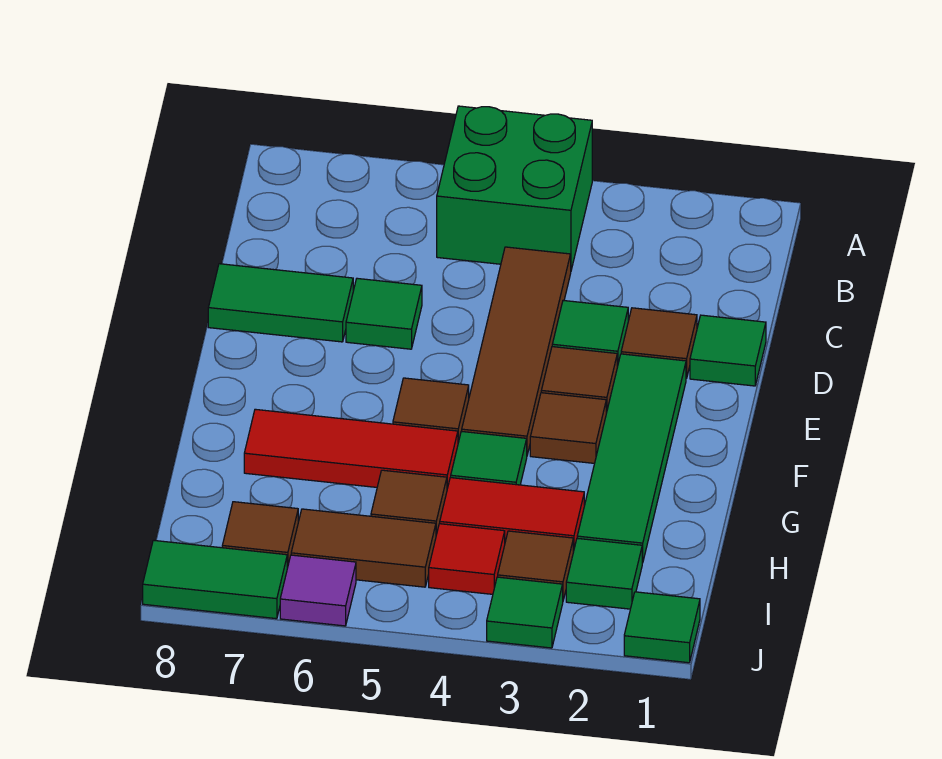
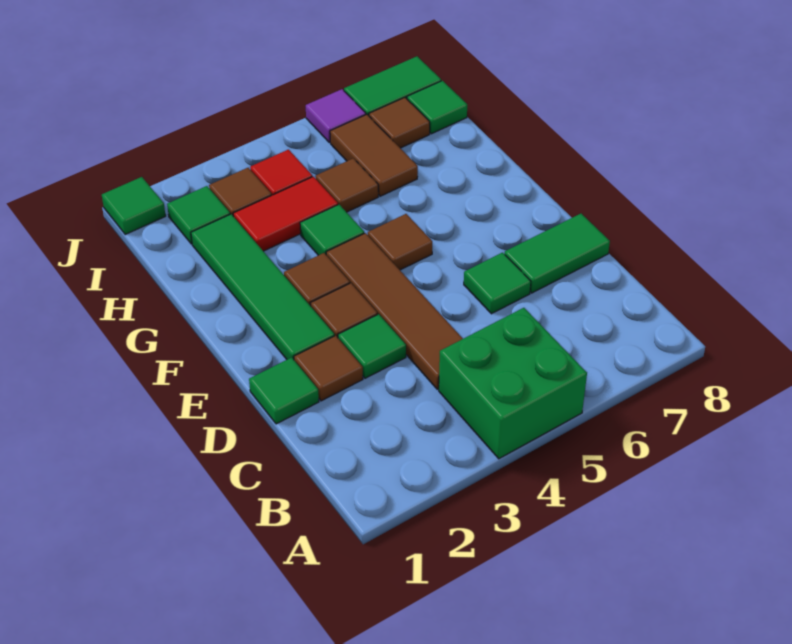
red 1x3 tile [244,409,458,488] -> none
brown 1x2 tile [291,509,436,587] -> brown 1x2 tile turned to [330,115,418,196]
green 1x1 tile [487,577,563,648] -> green 1x1 tile moved to [407,81,467,134]

